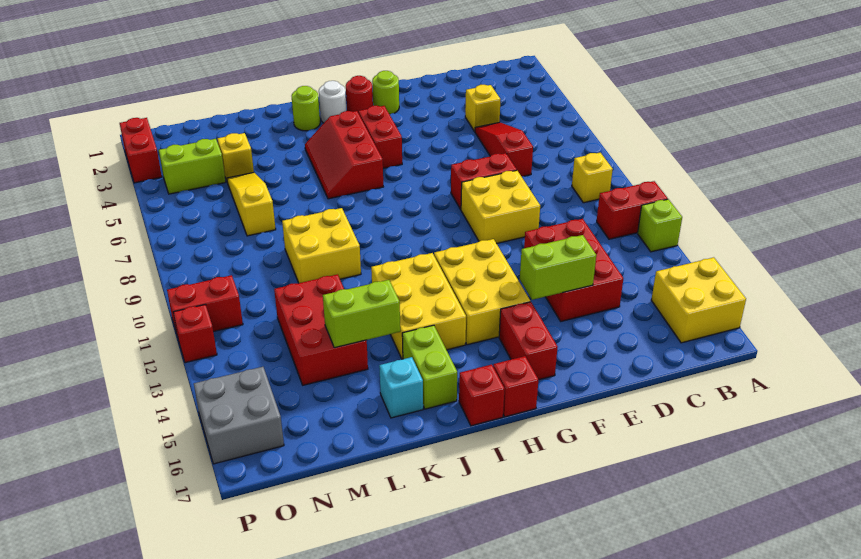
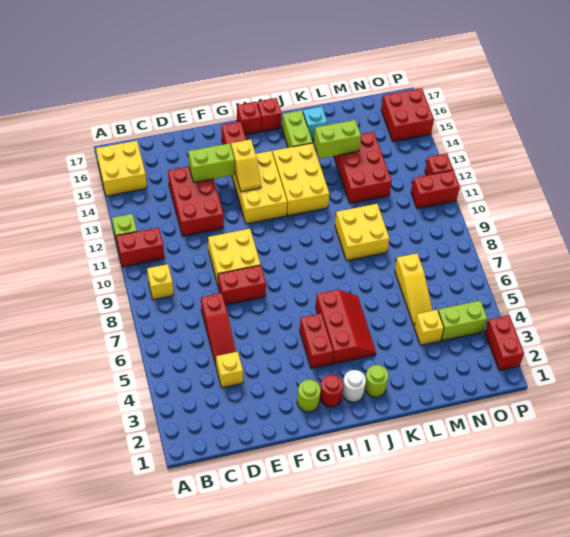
none -> yellow 1x2 slope [231,139,261,192]
grey 2x2 brick [194,367,284,464] -> red 2x2 brick [381,88,434,142]

